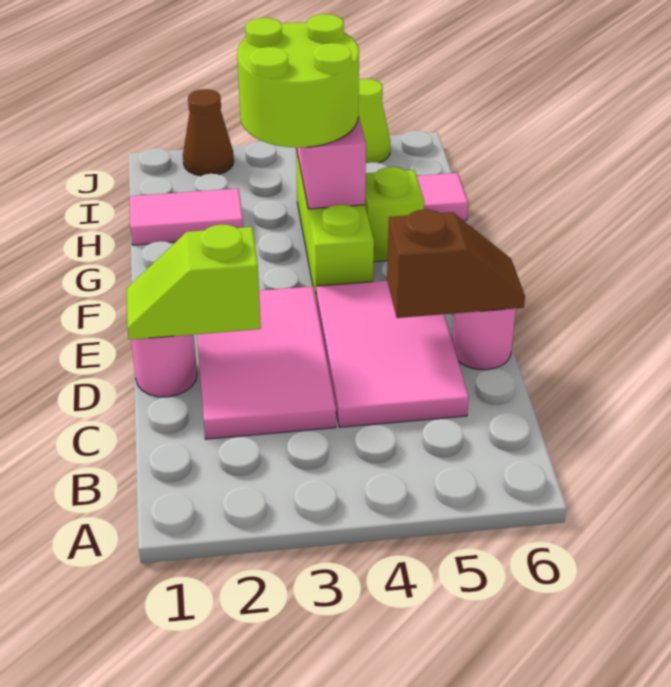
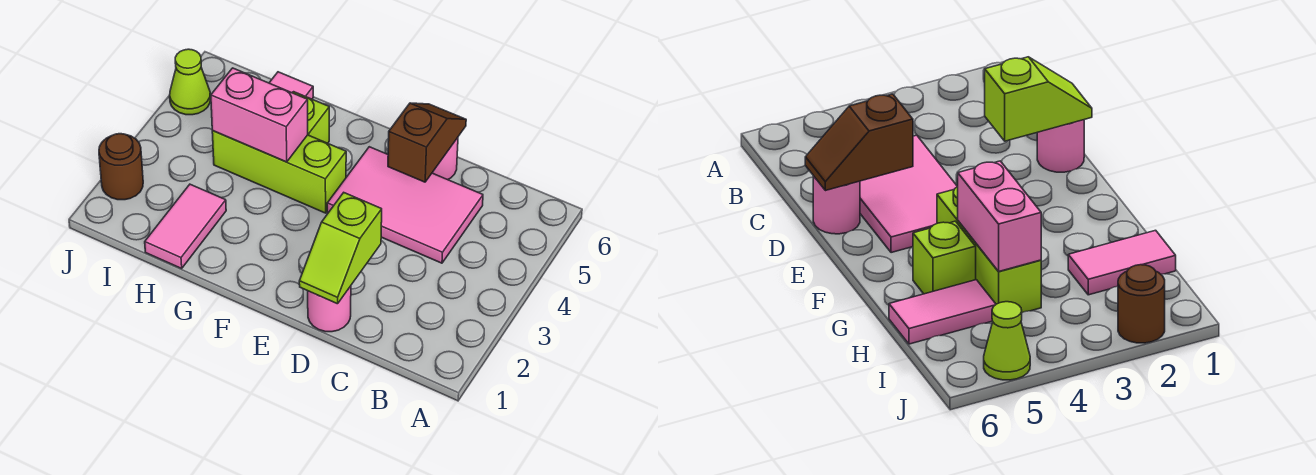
pink 2x3 tile [197,286,336,439] -> none
lime 2x2 round brick [237,14,359,148] -> none
brown 1x1 cone [183,89,234,176] -> brown 1x1 round brick [99,134,143,200]

